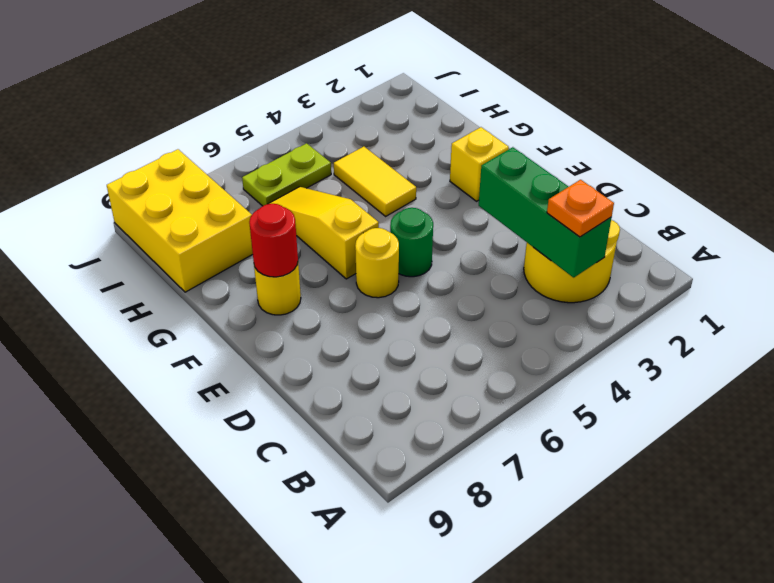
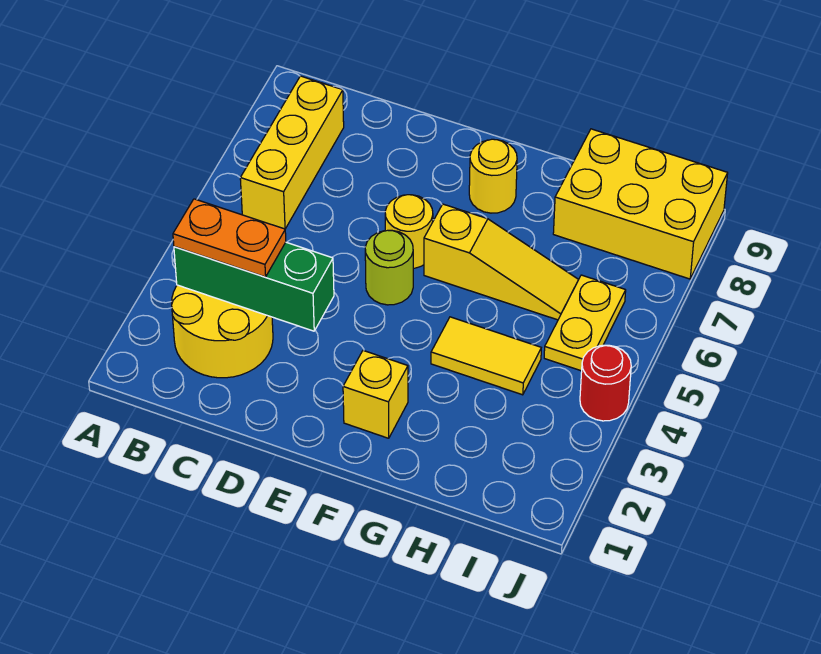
orange 1x1 plate [547,180,614,237] -> orange 1x2 plate [173,199,286,277]
none -> yellow 1x3 brick [240,76,344,229]
green 1x1 round brick [390,208,433,277] -> lime 1x1 round brick [365,230,413,305]
red 1x1 round brick [249,204,298,277] -> red 1x1 round brick moved to [580,345,631,421]
lime 1x2 plate [242,143,331,206] -> yellow 1x2 plate [544,275,626,371]

